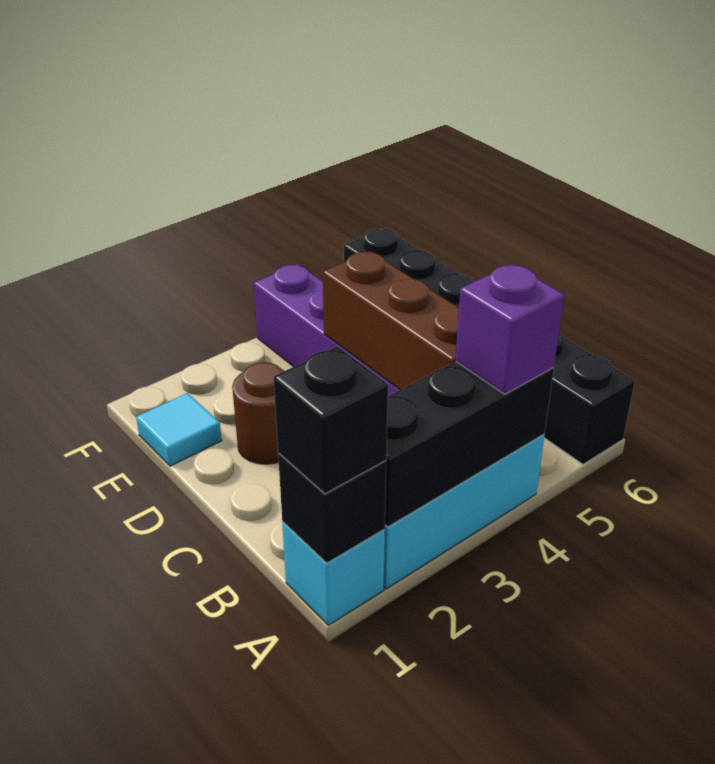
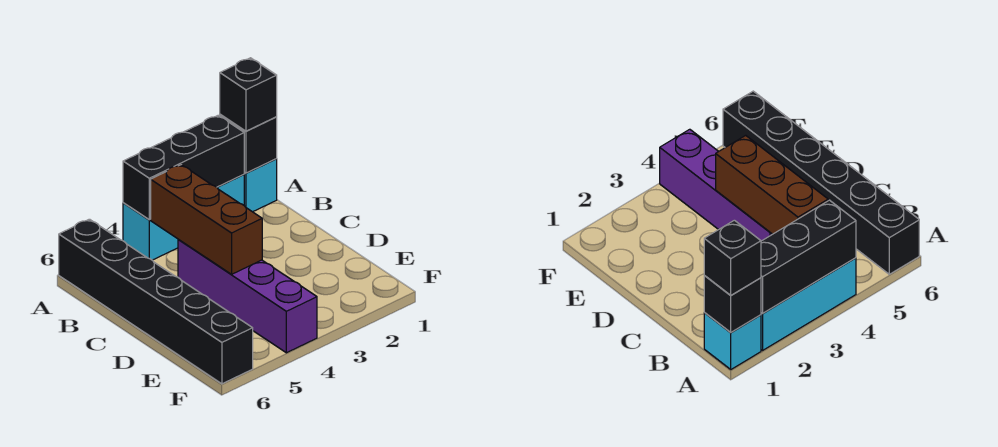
purple 1x1 brick [455,264,564,394] -> none
brown 1x1 round brick [232,362,284,464] -> none
cyan 1x1 tile [136,393,222,466] -> none

